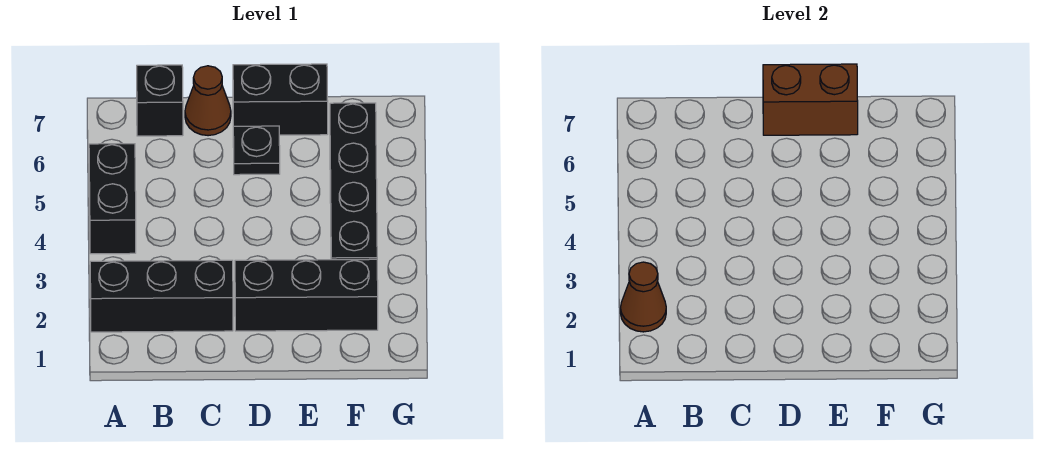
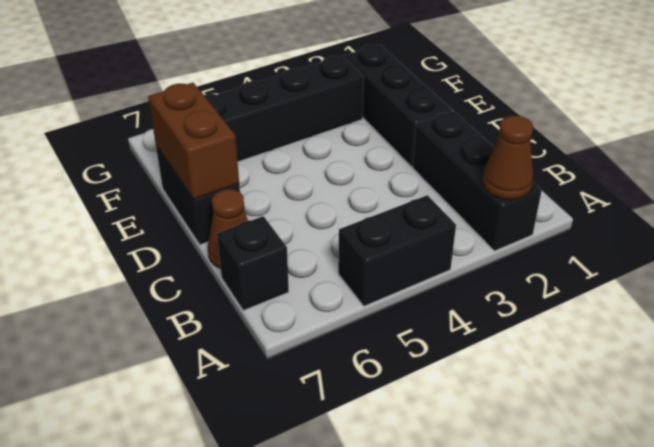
black 1x1 plate [233,126,280,175] -> none

